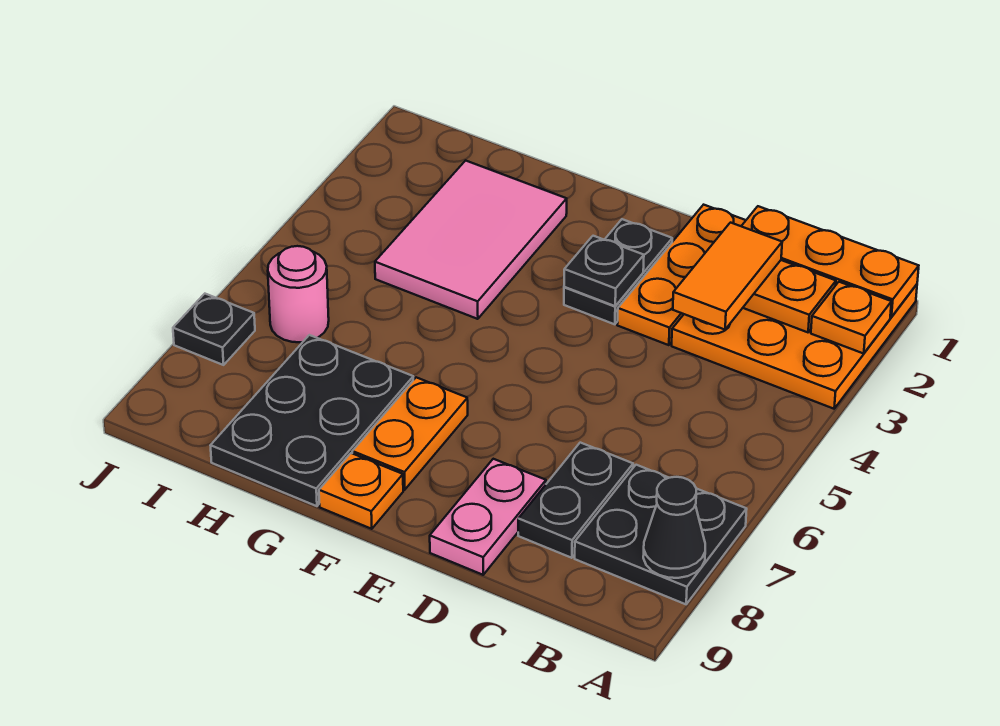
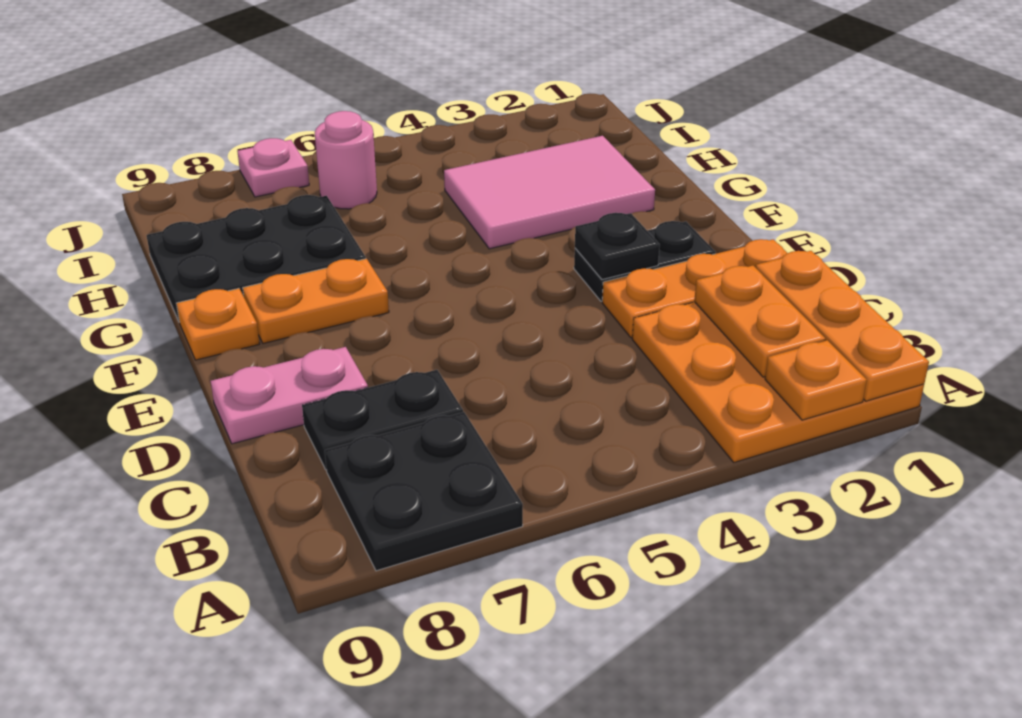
black 1x1 cone [643,477,705,578] -> none
orange 1x2 tile [673,223,782,330] -> none
black 1x1 plate [173,294,255,365] -> pink 1x1 plate [237,138,309,197]

